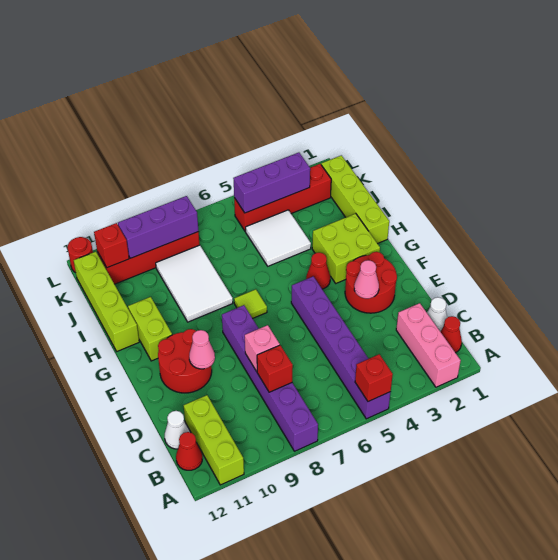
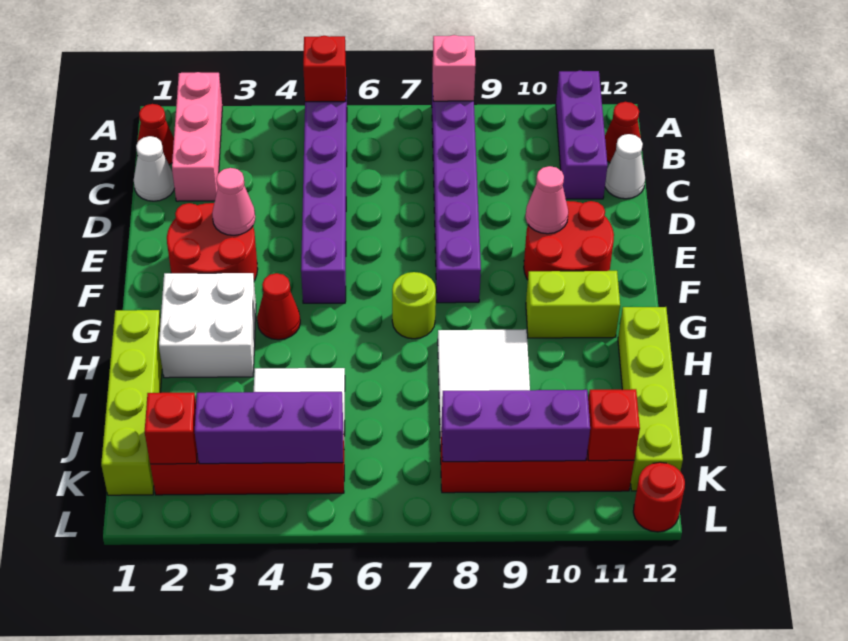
lime 1x3 brick [184,395,244,485] -> purple 1x3 brick [556,71,608,199]
red 1x1 brick [257,345,293,392] -> red 1x1 brick moved to [145,393,197,464]
pink 1x1 brick [245,325,280,372] -> pink 1x1 brick moved to [433,35,475,101]
lime 2x2 brick [312,214,380,283] -> white 2x2 brick [159,273,256,378]
lime 1x1 tile [234,289,267,318] -> lime 1x1 round brick [392,272,436,339]
lime 1x2 brick [128,297,172,361] -> lime 1x2 brick turned to [526,271,620,338]

